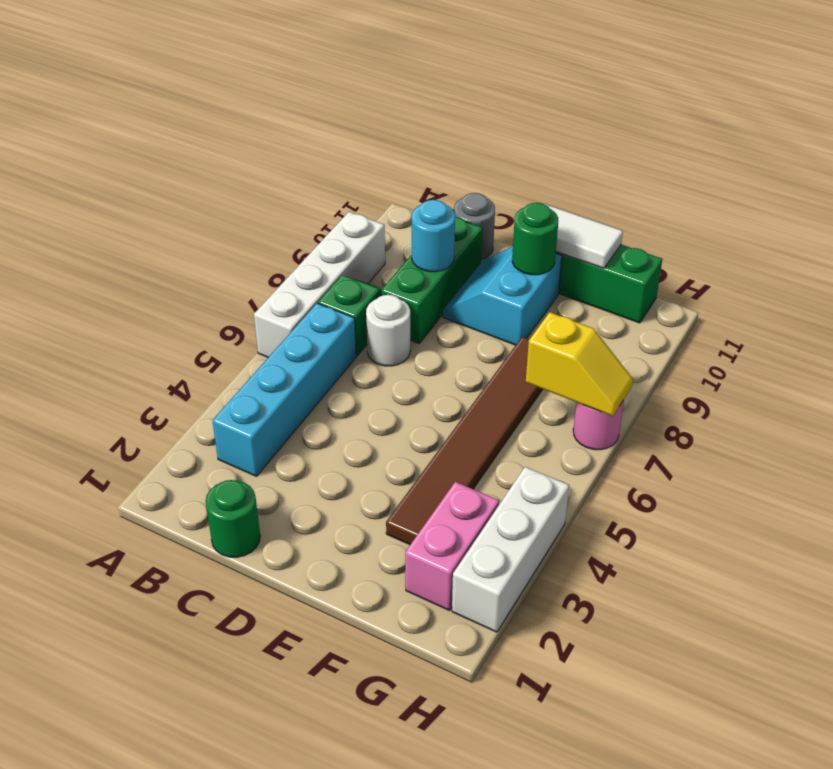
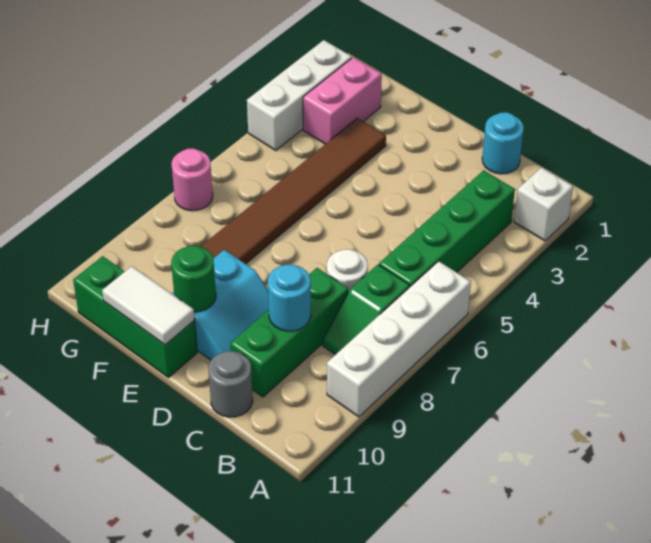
none -> white 1x1 brick [514,167,573,241]
cyan 1x4 brick [212,303,356,476] -> green 1x4 brick [379,170,515,287]
green 1x1 round brick [205,480,260,557] -> cyan 1x1 round brick [482,112,524,174]
yellow 1x2 slope [526,312,633,416] -> none

